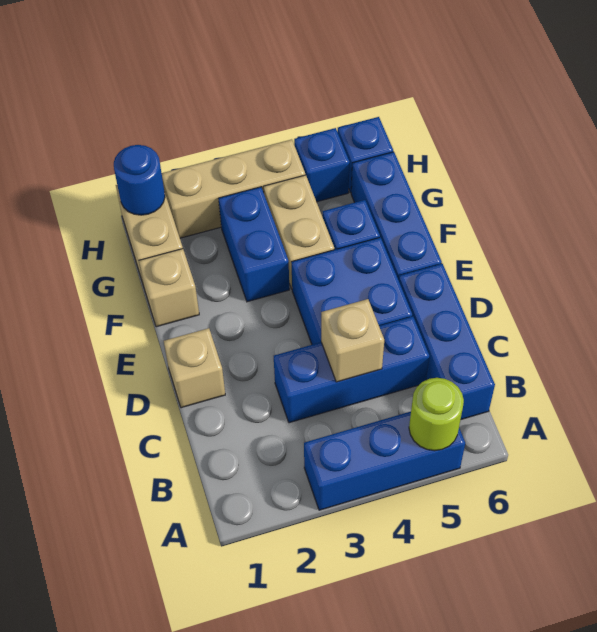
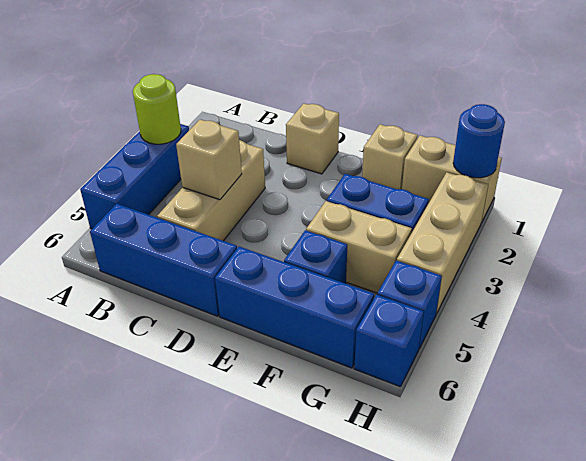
lime 1x1 round brick [409,378,464,451] -> lime 1x1 round brick moved to [133,74,181,144]
blue 1x3 brick [274,316,429,423] -> tan 1x3 brick [157,140,265,241]
blue 2x2 brick [291,237,412,345] -> none

